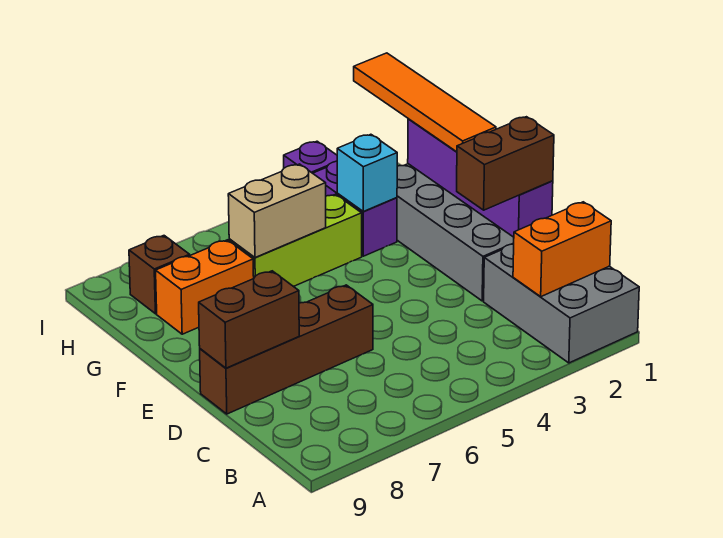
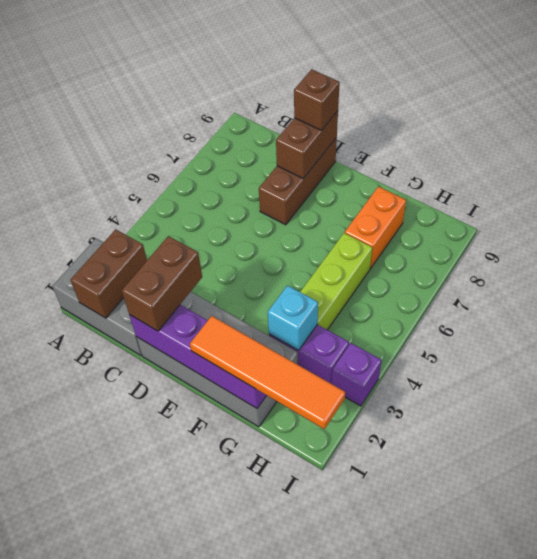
orange 1x2 brick [513,202,611,297] -> brown 1x2 brick [70,229,147,318]
brown 1x4 brick [200,285,373,414] -> brown 1x3 brick [259,138,337,225]
tan 1x2 brick [228,164,326,258] -> none
brown 1x1 brick [129,236,190,314] -> brown 1x1 brick moved to [294,69,340,130]

